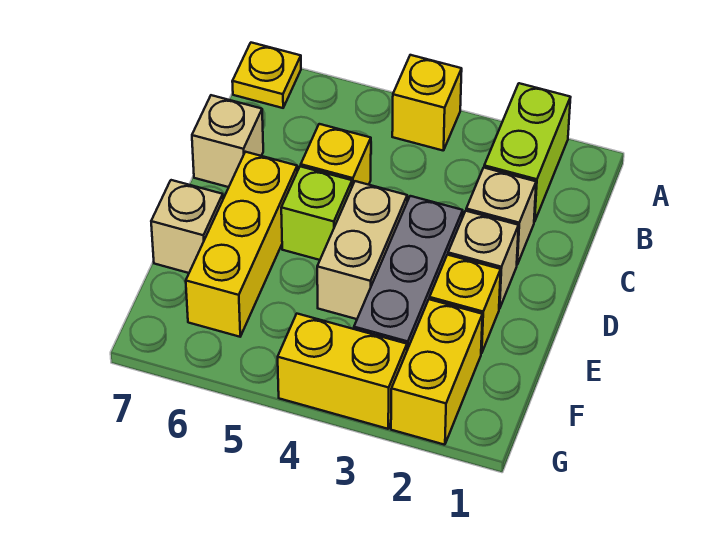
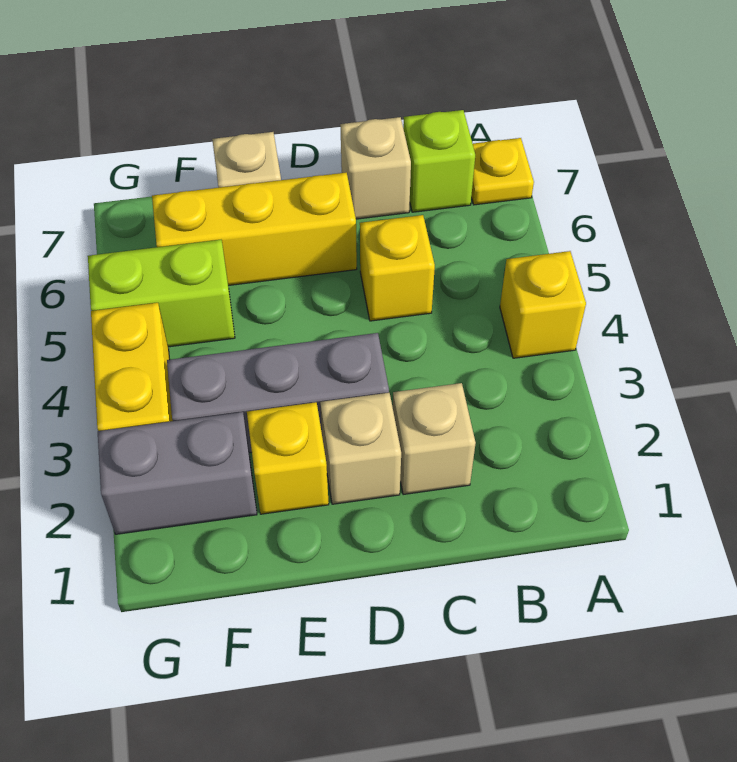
lime 1x2 brick [484,83,571,222] -> lime 1x2 brick moved to [88,240,235,347]
tan 1x2 brick [317,181,407,319] -> none
lime 1x1 brick [281,166,352,260] -> lime 1x1 brick moved to [403,110,475,212]
yellow 1x2 brick [391,299,482,445] -> grey 1x2 brick [98,412,257,534]

